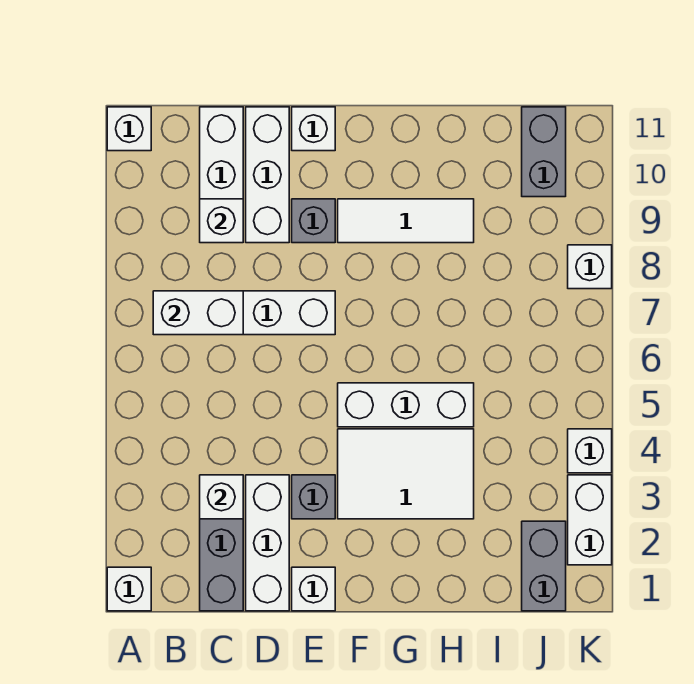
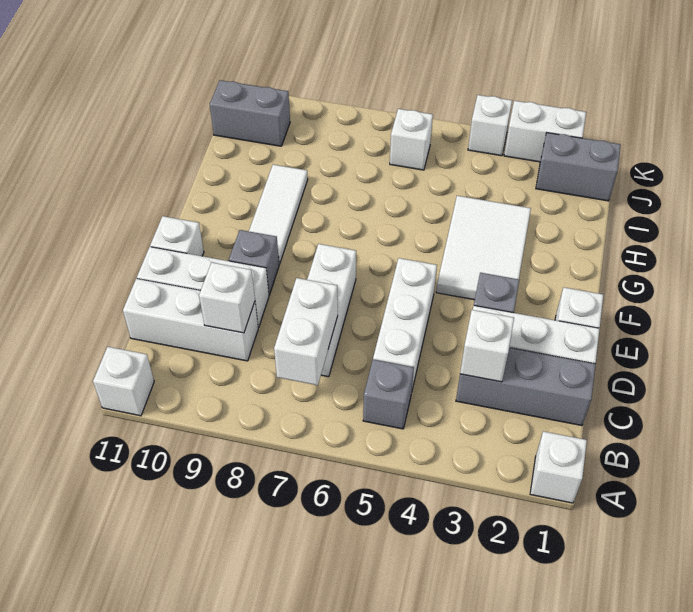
none -> grey 1x1 brick [363,360,414,429]
white 1x3 brick [338,383,474,427] -> white 1x3 brick moved to [373,258,437,389]
white 1x1 brick [568,245,612,289] -> white 1x1 brick moved to [390,109,433,170]

